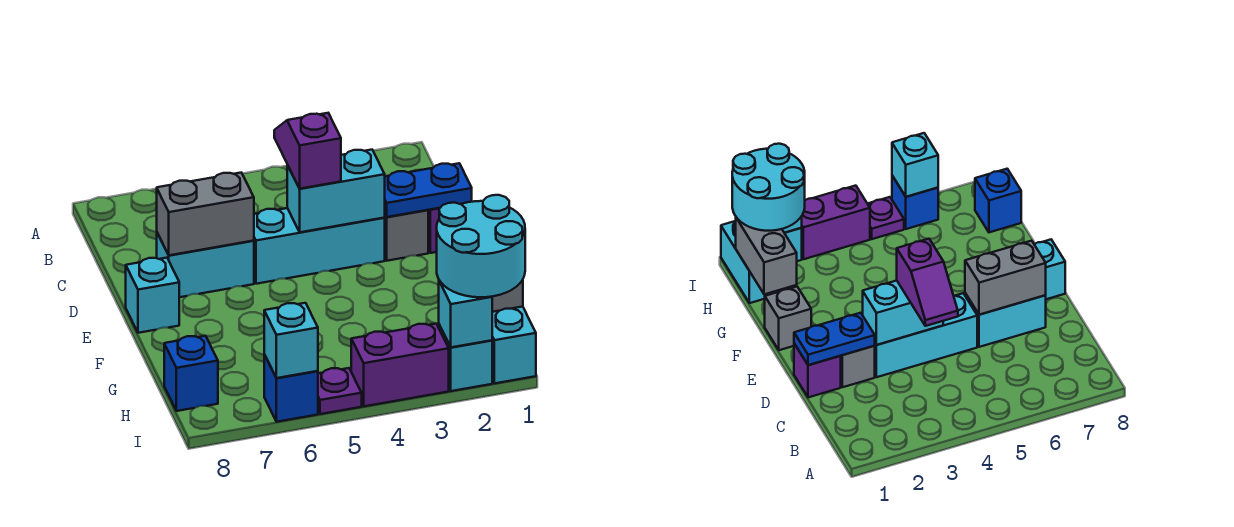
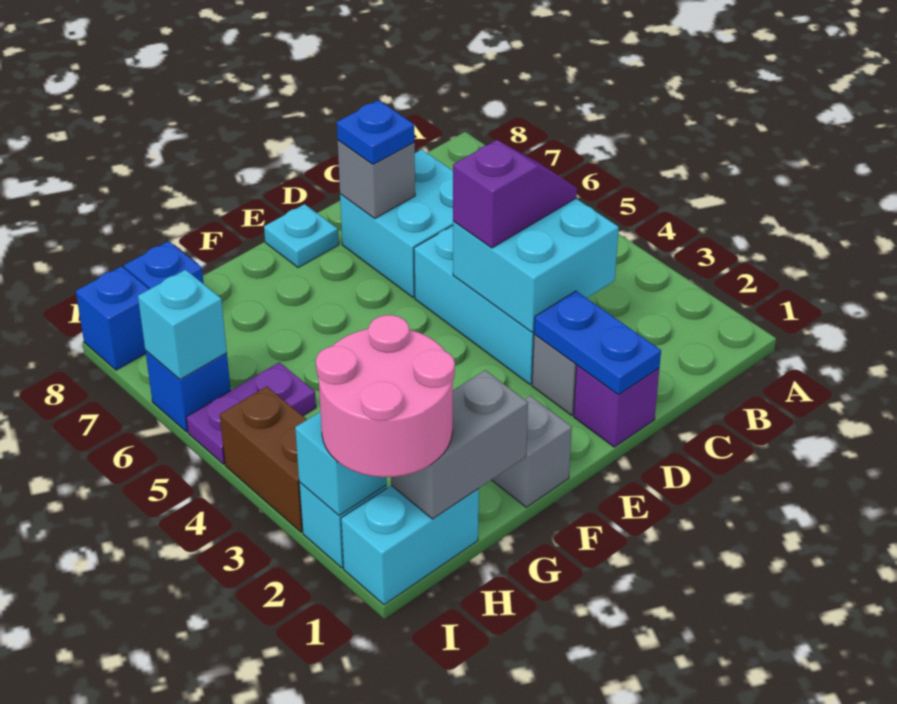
cyan 1x2 brick [287,150,385,232] -> cyan 2x2 brick [453,199,619,332]
cyan 1x2 brick [157,233,254,297] -> cyan 2x2 brick [340,150,453,297]
grey 1x2 brick [157,173,254,255] -> grey 1x1 brick [338,140,415,218]
none -> blue 1x1 plate [337,100,414,164]
cyan 1x1 brick [126,258,179,333] -> cyan 1x1 plate [264,204,339,268]
cyan 2x2 round brick [437,195,525,297] -> pink 2x2 round brick [316,315,455,477]
purple 1x2 brick [351,324,449,406] -> brown 1x2 brick [220,386,307,532]
purple 1x1 plate [318,368,362,414] -> purple 1x2 plate [186,362,316,464]
none -> blue 1x1 brick [76,266,149,370]

